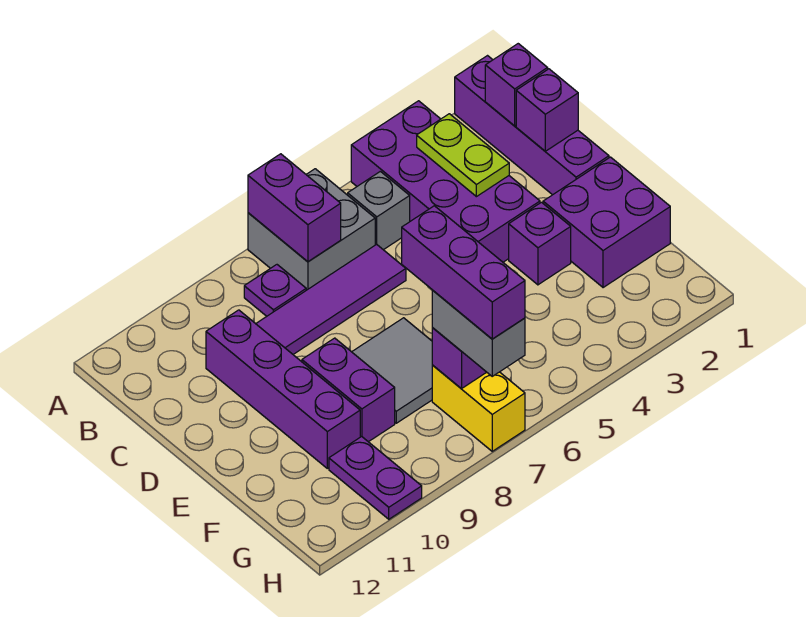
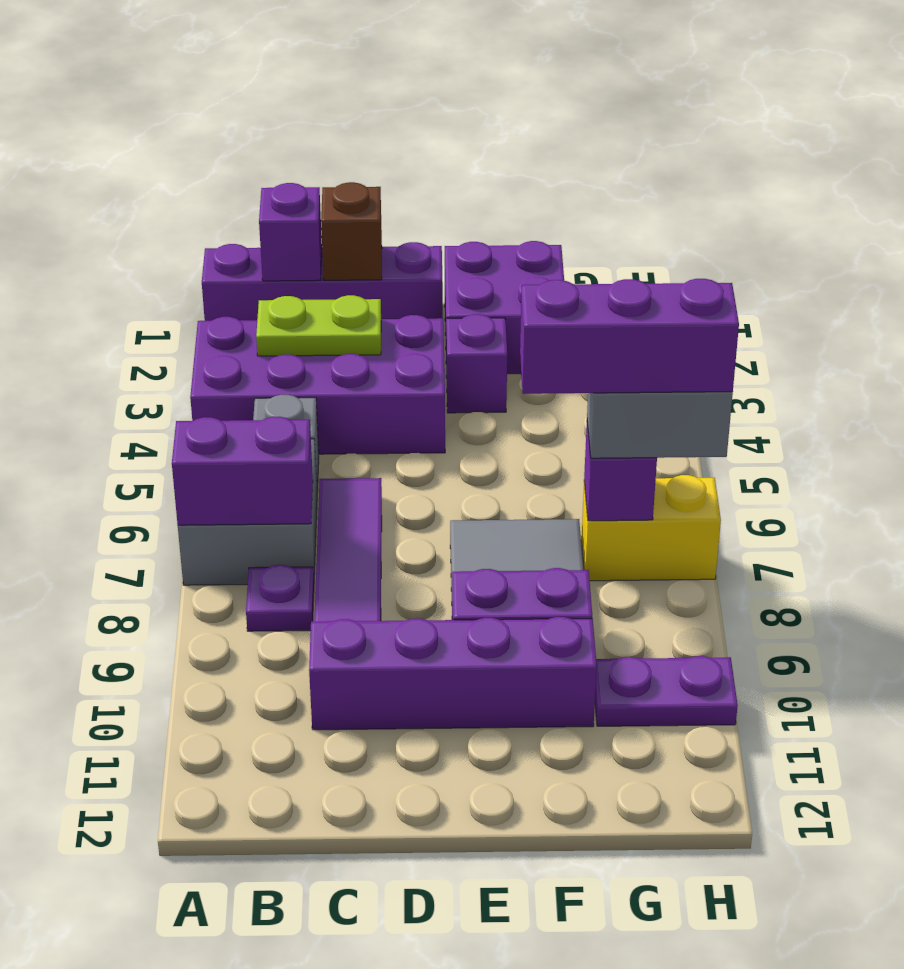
purple 1x1 brick [516,69,578,151] -> brown 1x1 brick [321,182,382,280]

